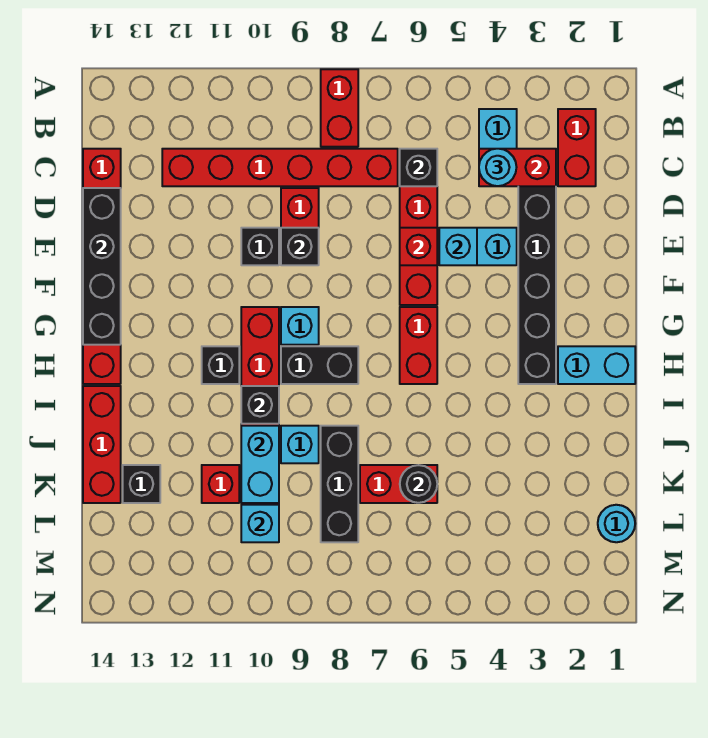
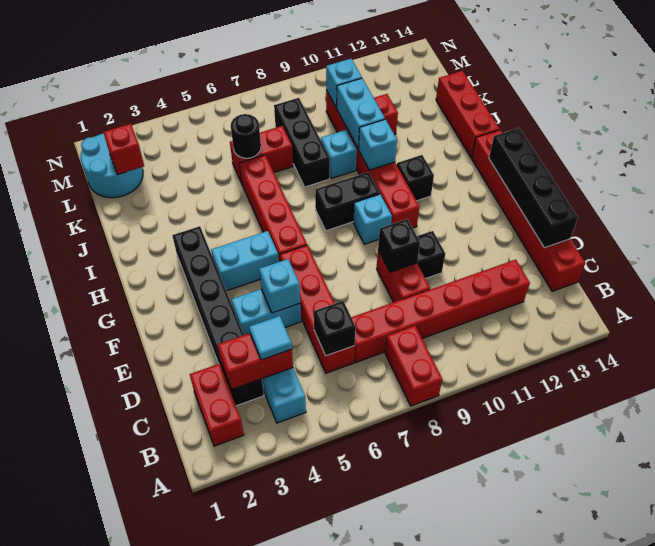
cyan 1x1 round brick [479,149,517,186] -> cyan 1x1 tile [249,316,292,360]
red 1x1 brick [400,228,437,265] -> red 1x1 brick moved to [103,124,144,175]
red 1x2 brick [400,307,437,384] -> red 1x4 brick [239,155,307,262]
cyan 1x2 brick [558,346,635,384] -> cyan 1x2 brick moved to [211,231,279,291]
black 1x1 brick [241,386,279,424] -> cyan 1x1 brick [359,119,397,170]
black 1x1 brick [123,465,160,503] -> none
cyan 1x1 round brick [598,505,635,542] -> cyan 2x2 round brick [81,133,143,198]

